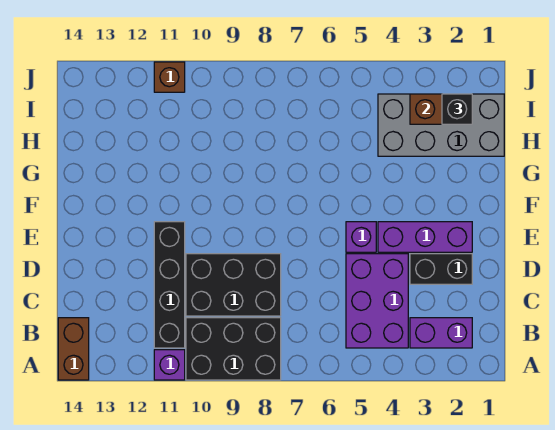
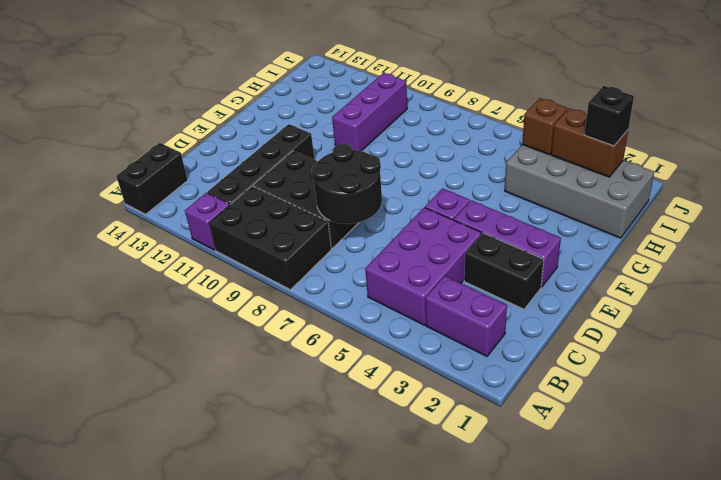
brown 1x2 brick [58,318,89,380] -> black 1x2 brick [116,143,188,214]
none -> black 2x2 round brick [311,144,382,224]
none -> purple 1x3 brick [332,73,407,151]
brown 1x1 brick [154,62,185,92] -> brown 1x1 brick moved to [522,98,567,155]

